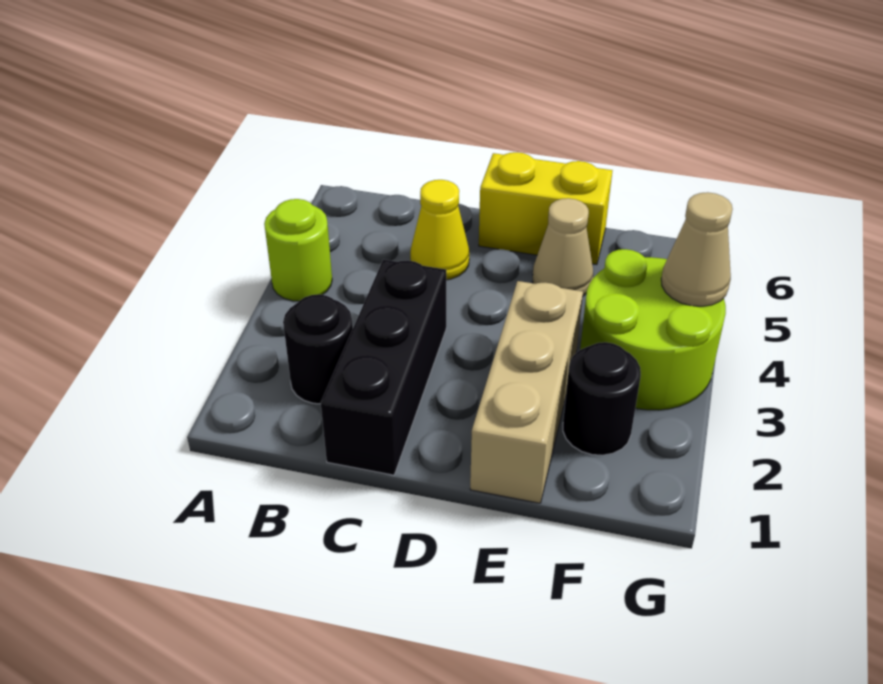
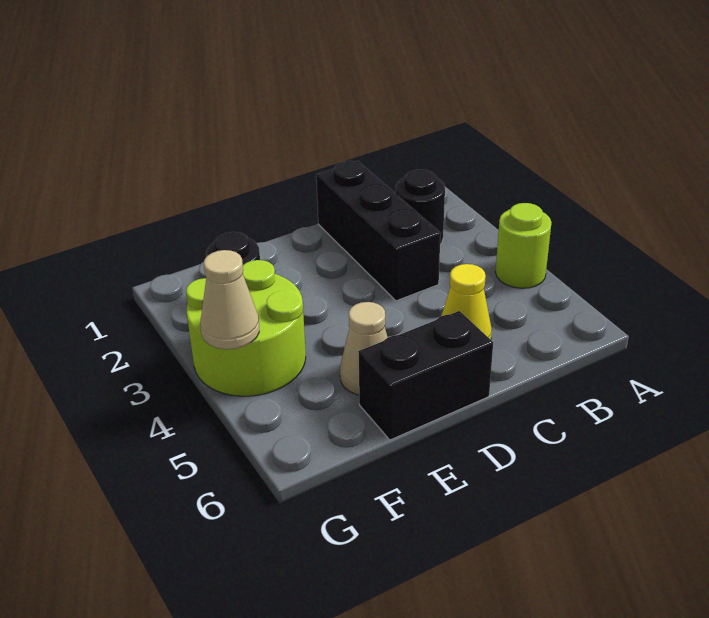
yellow 1x2 brick [479,152,613,265] -> black 1x2 brick [358,311,493,440]
tan 1x3 brick [470,281,583,503] -> none

